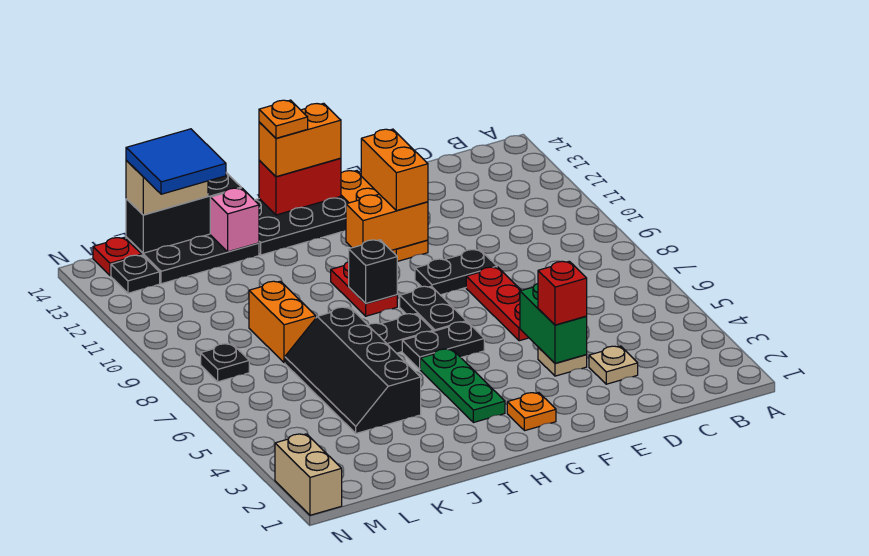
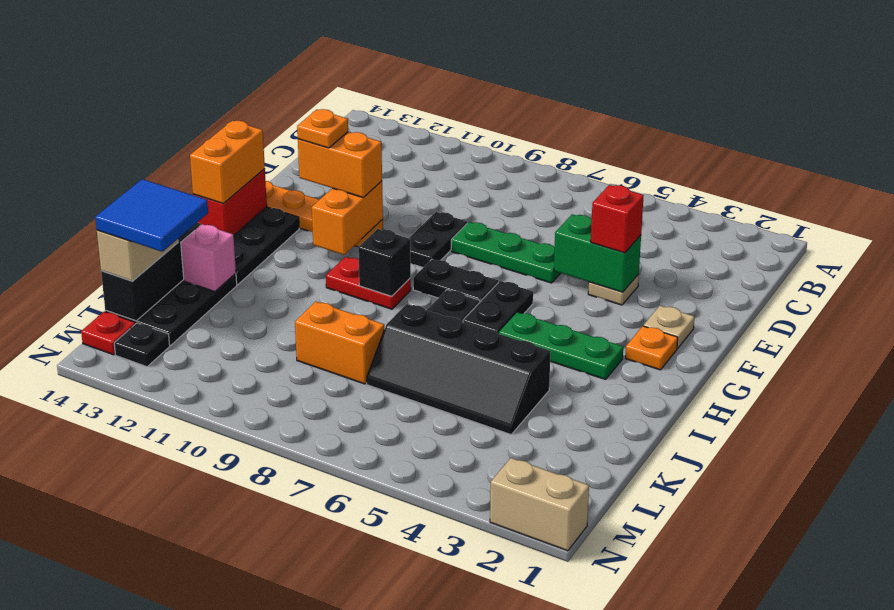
tan 1x1 plate [589,346,638,384] -> tan 1x1 plate moved to [643,306,694,349]
red 1x3 plate [466,267,529,341] -> green 1x3 plate [451,222,561,283]
orange 1x1 plate [259,100,308,138] -> orange 1x1 plate moved to [297,109,348,148]
black 1x1 plate [201,344,249,382] -> none

